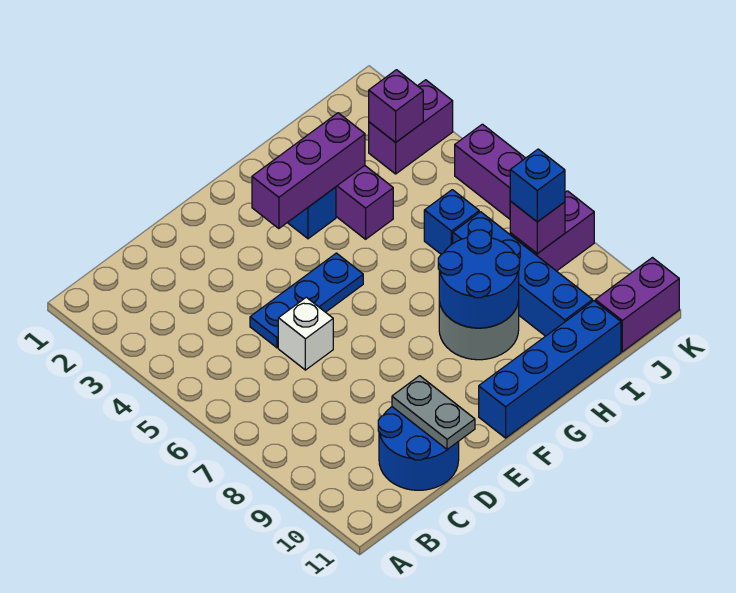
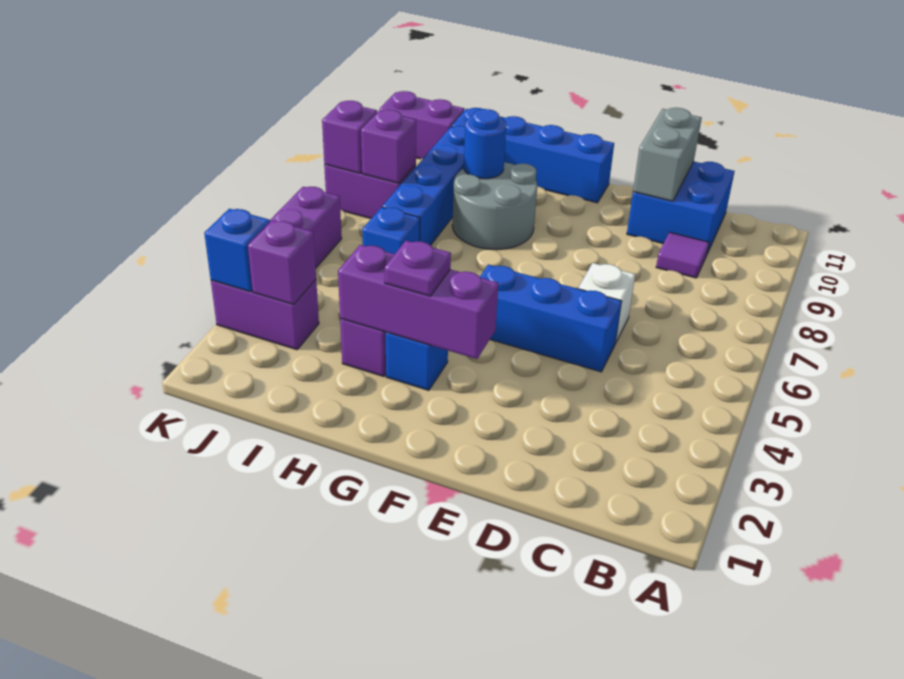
none -> purple 1x1 tile [656,232,709,278]
blue 2x2 round brick [378,407,459,490] -> blue 2x2 brick [627,162,735,253]
blue 1x3 plate [250,253,363,348] -> blue 1x3 brick [480,265,622,372]
grey 1x2 plate [392,376,475,450] -> grey 1x2 brick [633,108,702,201]
none -> purple 1x1 plate [385,241,451,296]
blue 2x2 round brick [438,230,520,328] -> blue 1x1 round brick [464,109,506,179]
blue 1x1 brick [510,149,565,222] -> blue 1x1 brick moved to [204,209,270,292]
none -> purple 1x1 brick [322,101,377,173]

